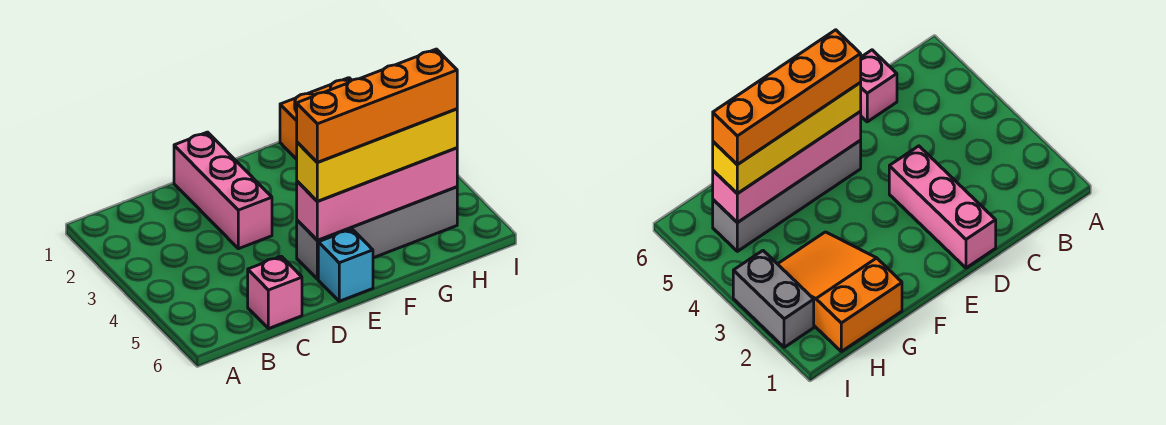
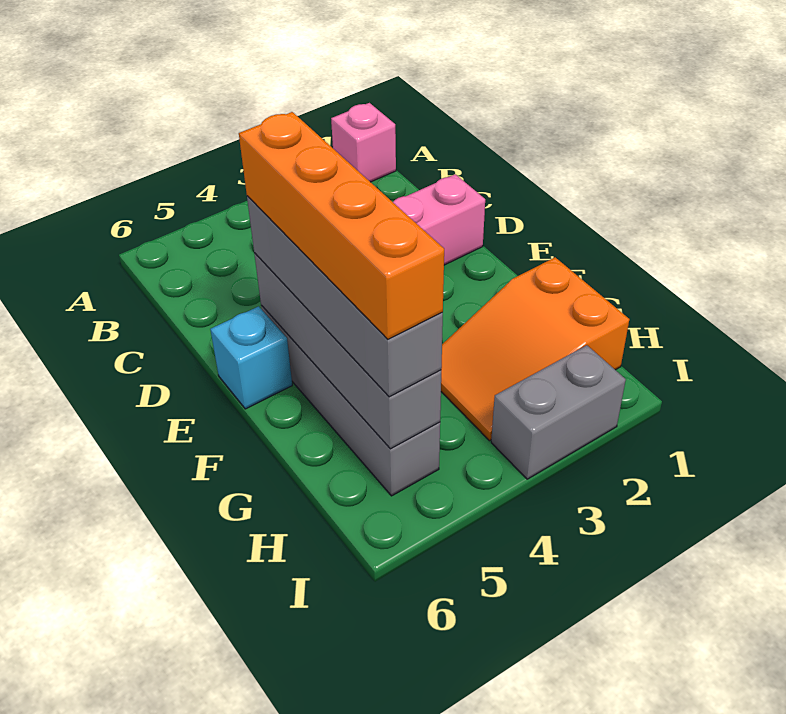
pink 1x1 brick [248,256,302,329] -> pink 1x1 brick moved to [331,103,396,182]
pink 1x4 brick [297,148,457,240] -> grey 1x4 brick [254,253,441,449]
yellow 1x4 brick [297,109,457,201] -> grey 1x4 brick [247,196,443,397]

